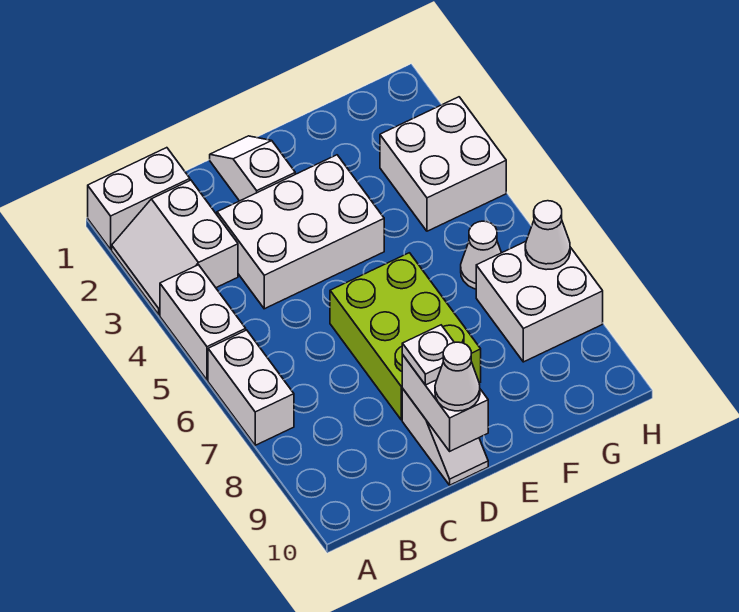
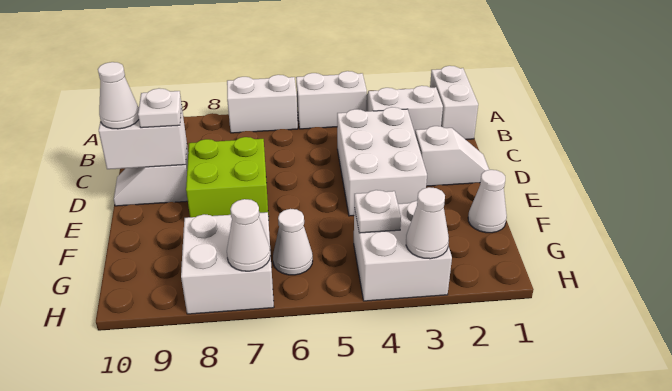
lime 2x3 brick [330,253,481,420] -> lime 2x2 brick [186,137,269,220]
none -> white 1x1 cone [468,170,507,233]
none -> white 1x1 plate [354,190,401,233]
none -> white 1x1 cone [406,187,449,259]

